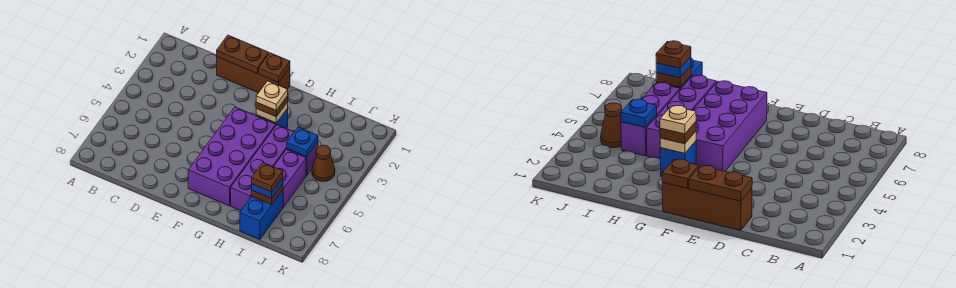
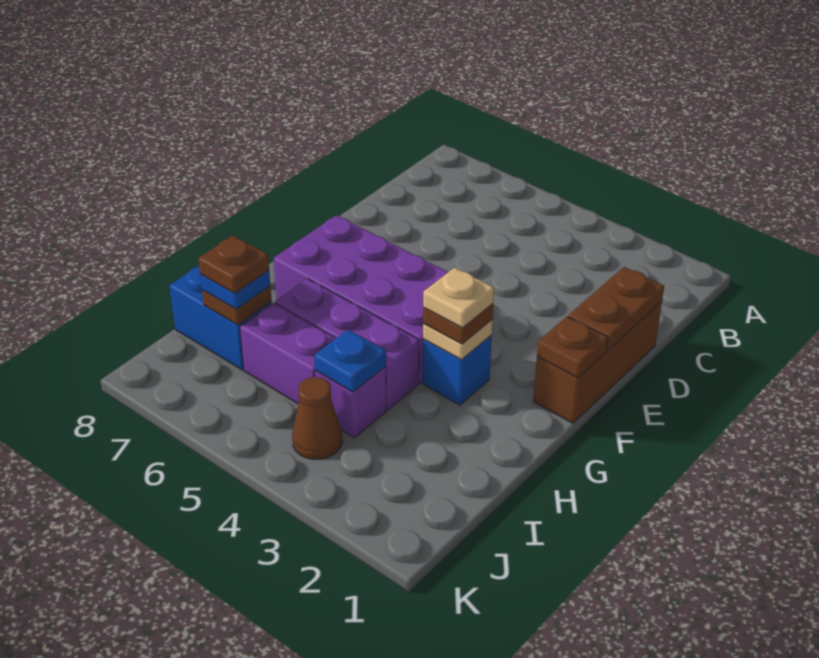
purple 1x4 brick [231,125,294,211] -> purple 1x3 brick [275,279,419,410]

